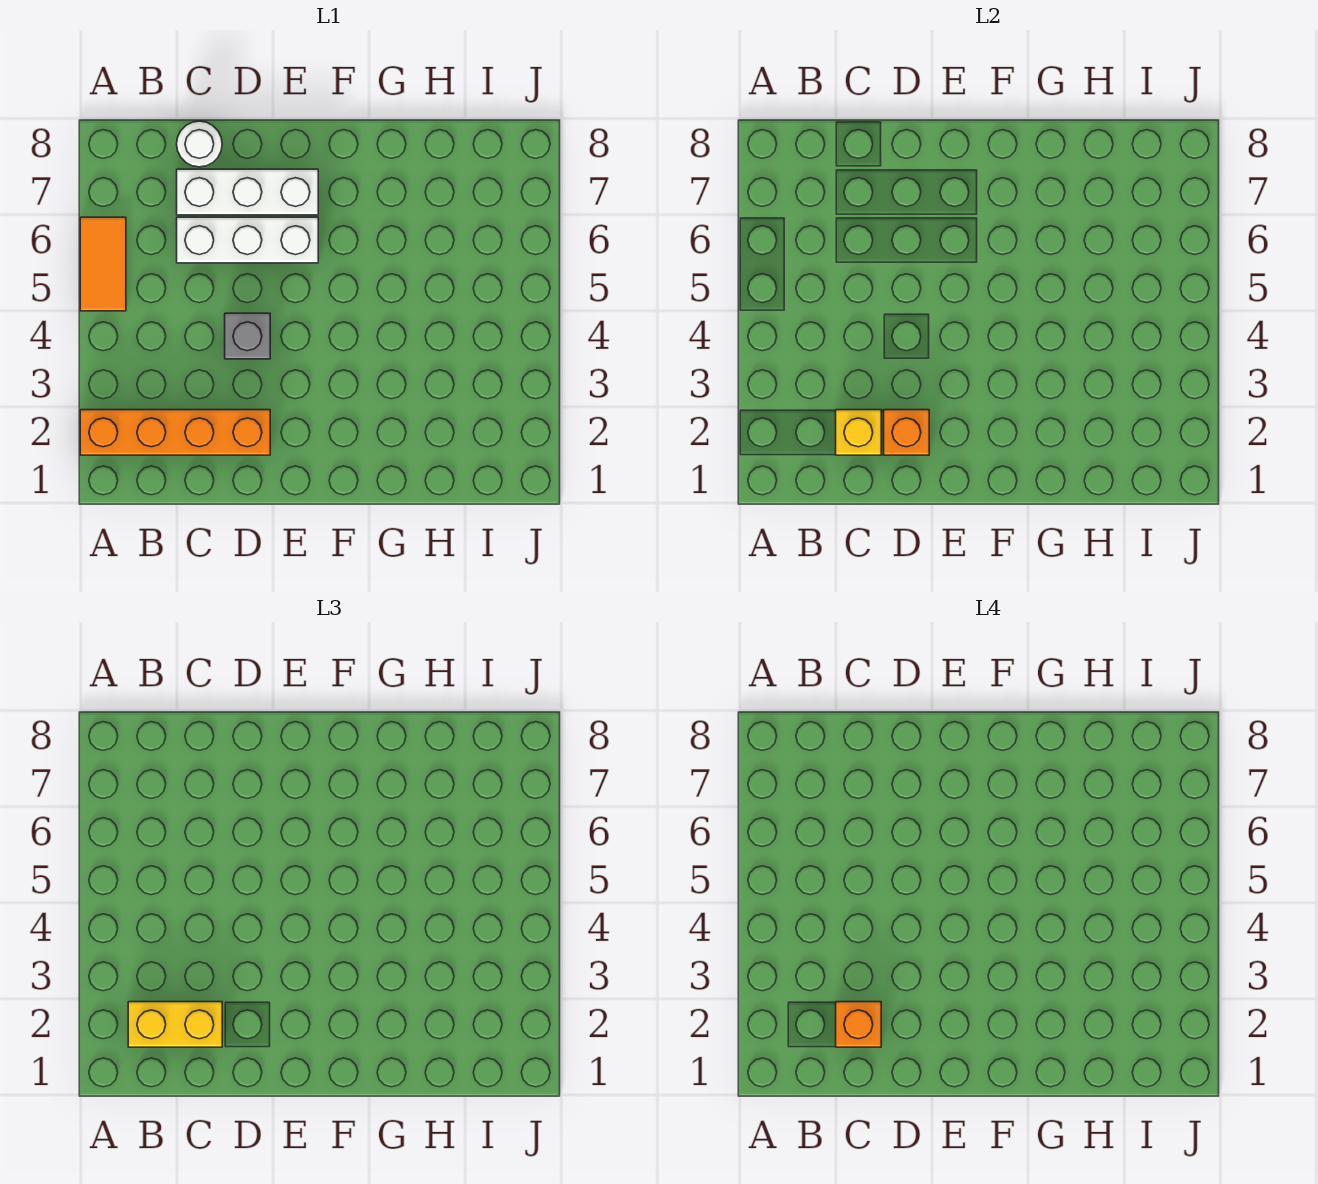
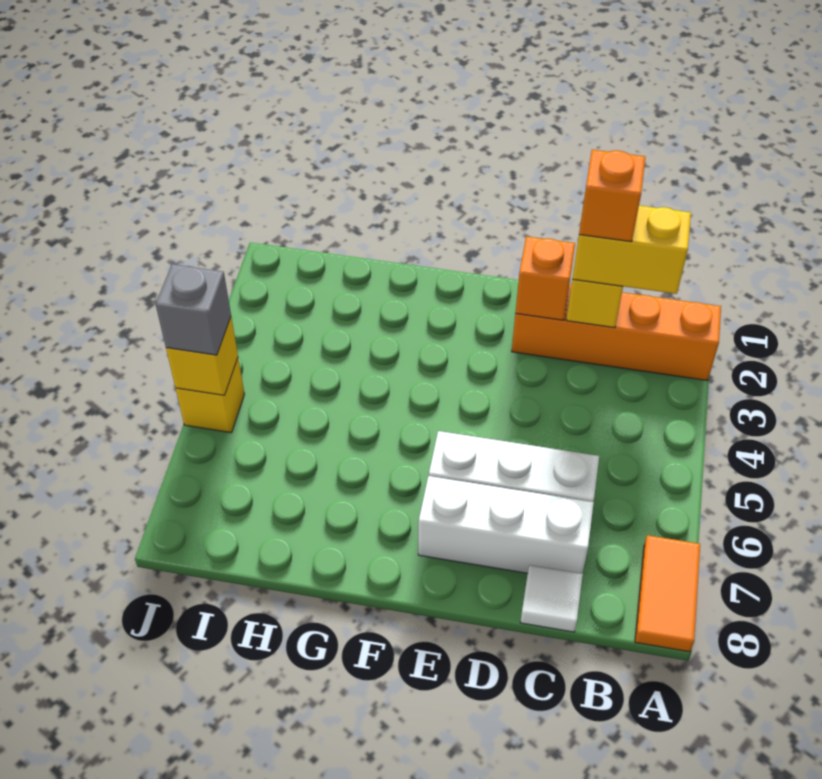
orange 1x2 tile [80,217,126,311] -> orange 1x2 tile moved to [635,535,700,652]
white 1x1 round brick [177,121,222,167] -> white 1x1 tile [520,565,583,632]
grey 1x1 brick [225,313,270,359] -> grey 1x1 brick moved to [156,264,231,355]
none -> yellow 1x1 brick [176,358,244,433]
none -> yellow 1x1 brick [166,317,238,395]

